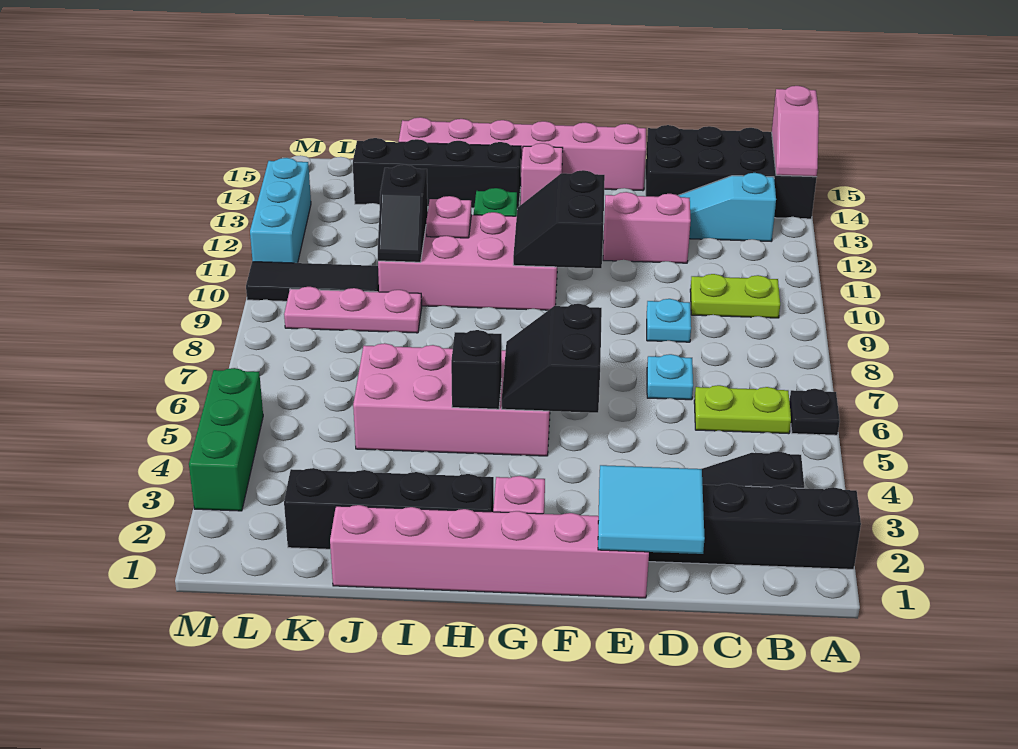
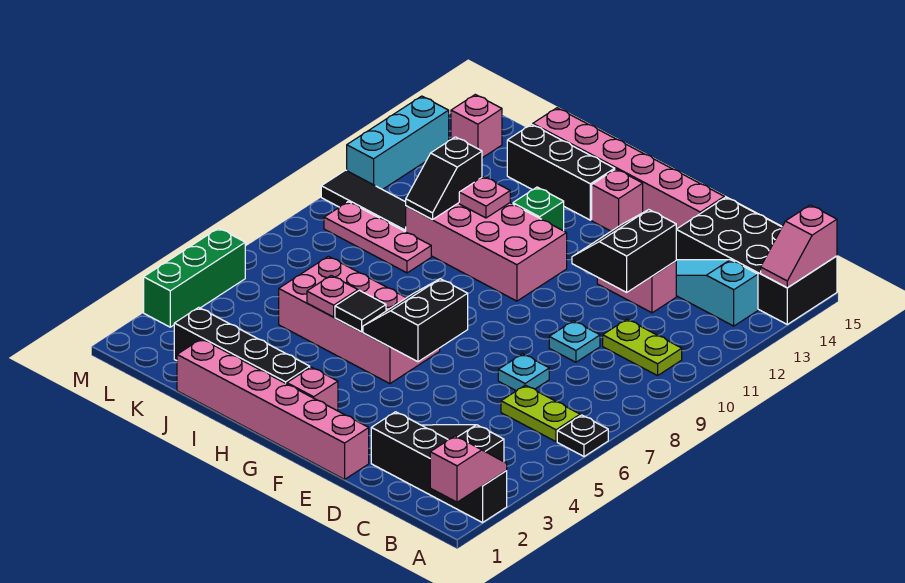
none -> pink 1x2 slope [430,436,507,502]
cyan 2x2 tile [598,465,705,554] -> none
black 2x2 slope [513,170,605,268] -> black 2x2 slope moved to [572,210,676,292]
black 1x1 brick [451,330,502,409] -> black 1x1 tile [335,290,386,332]
black 1x4 brick [353,138,521,208] -> black 1x3 brick [507,124,615,220]
none -> pink 1x1 plate [307,276,358,317]
none -> pink 1x1 brick [451,95,502,158]

